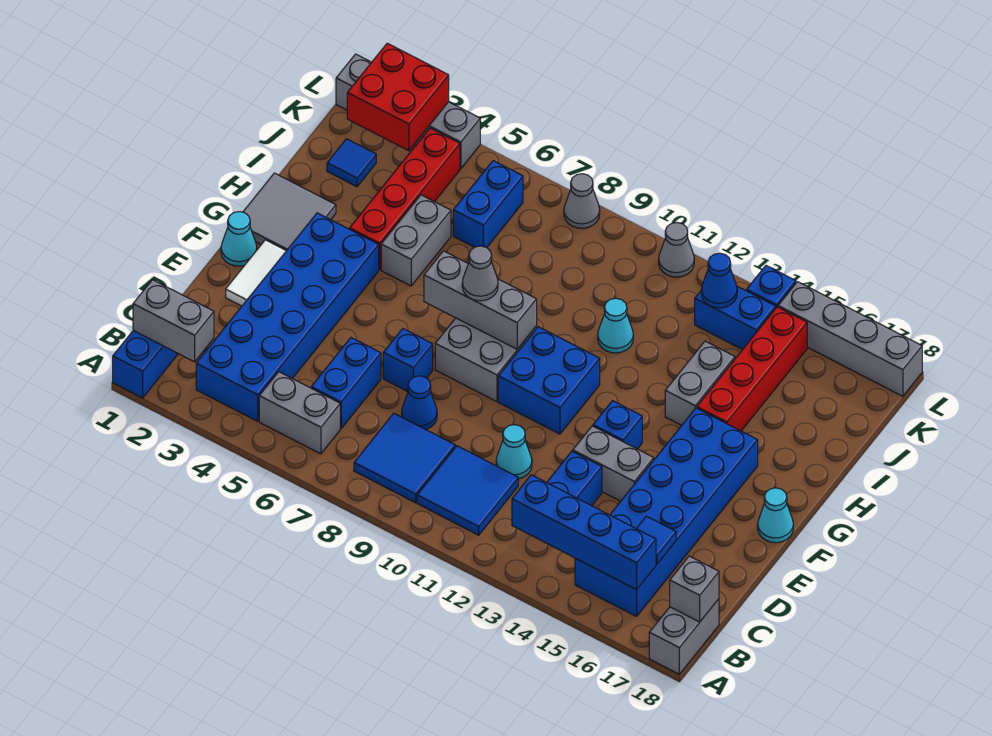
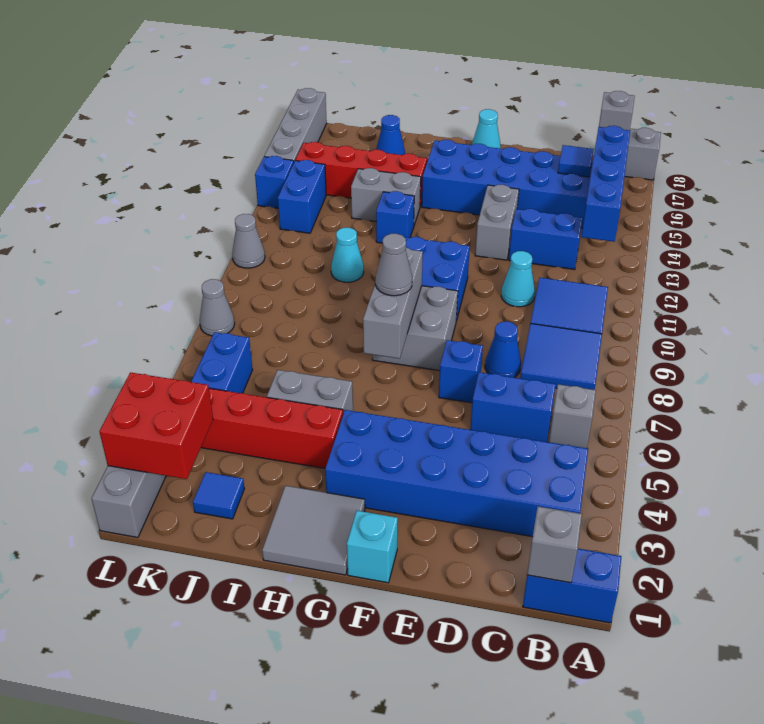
grey 1x2 brick [133,280,214,362] -> grey 1x1 brick [527,506,582,583]
grey 1x2 brick [259,372,340,454] -> grey 1x1 brick [549,384,596,448]
white 1x2 tile [226,240,286,306] -> none
cyan 1x1 cone [221,212,257,266] -> cyan 1x1 brick [347,511,398,583]
blue 1x1 brick [593,401,642,449] -> blue 1x1 brick moved to [376,191,414,243]
blue 1x2 brick [453,161,523,248] -> blue 1x2 brick turned to [191,332,253,393]
blue 1x1 cone [702,253,737,308] -> blue 1x1 cone moved to [376,115,405,155]

